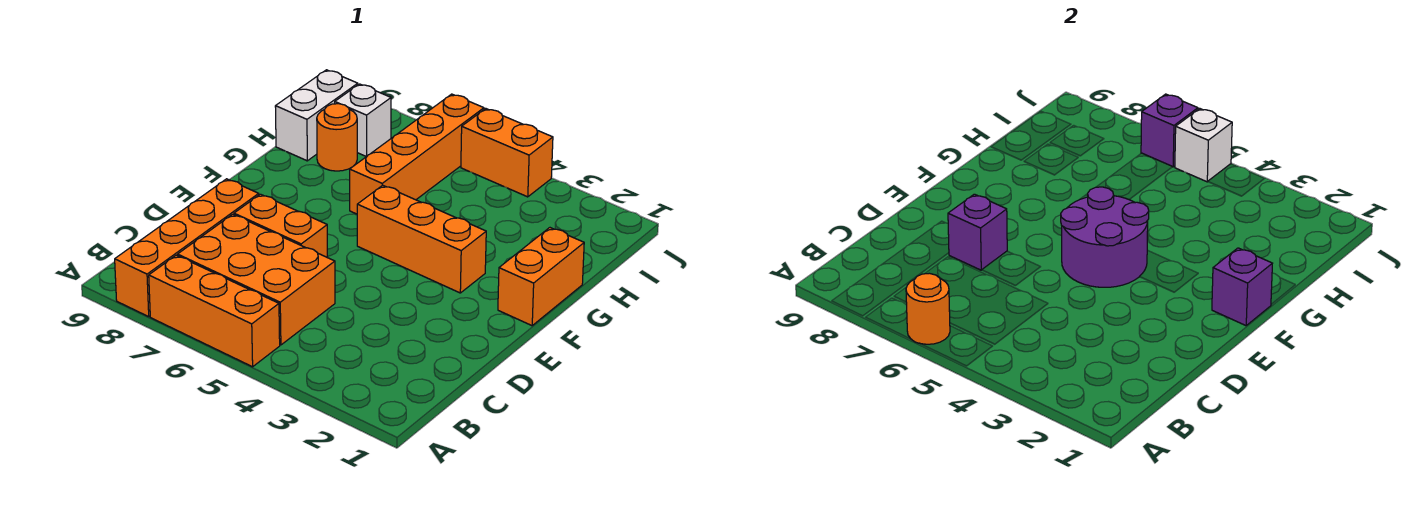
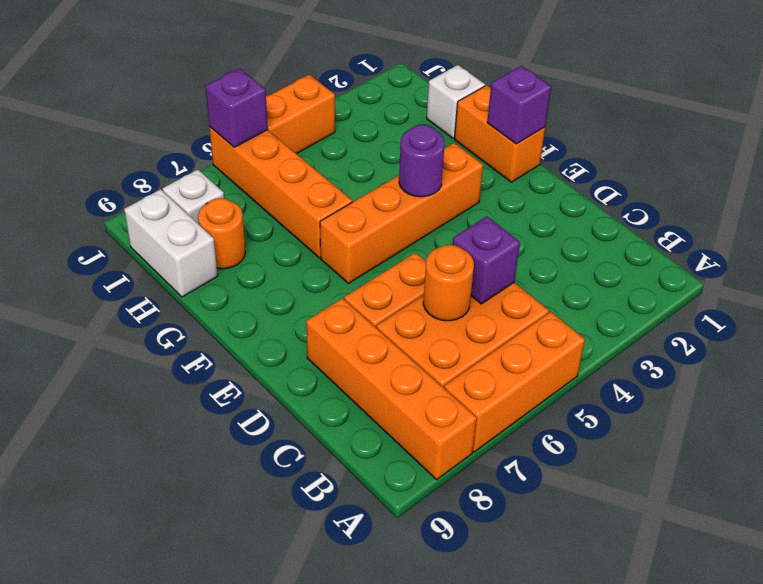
orange 1x1 round brick [906,273,950,344] -> orange 1x1 round brick moved to [423,245,474,321]
purple 1x1 brick [948,194,1007,270] -> purple 1x1 brick moved to [452,217,520,304]
purple 2x2 round brick [1061,187,1149,287] -> purple 1x1 round brick [399,125,445,197]
orange 1x3 brick [357,185,486,293] -> orange 1x4 brick [320,143,483,283]
white 1x1 brick [1175,108,1232,182] -> white 1x1 brick moved to [427,65,485,138]

